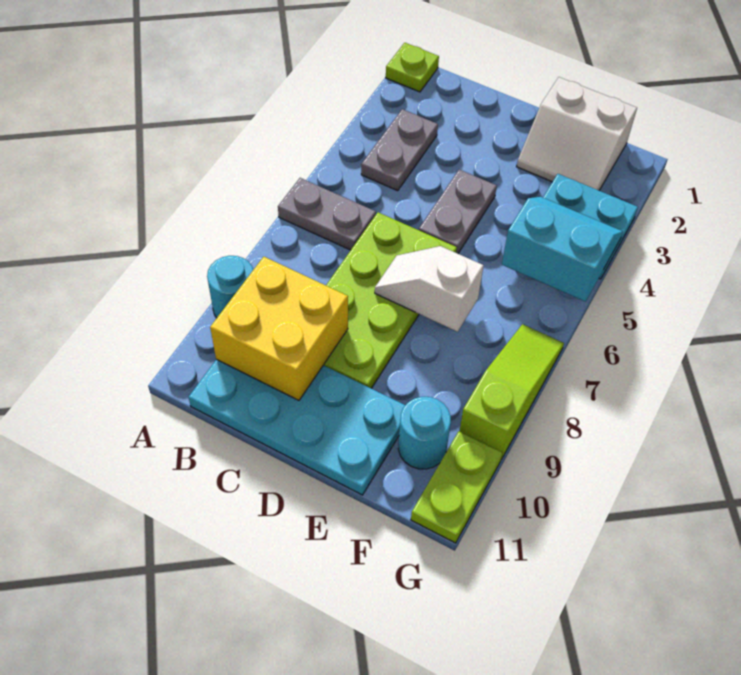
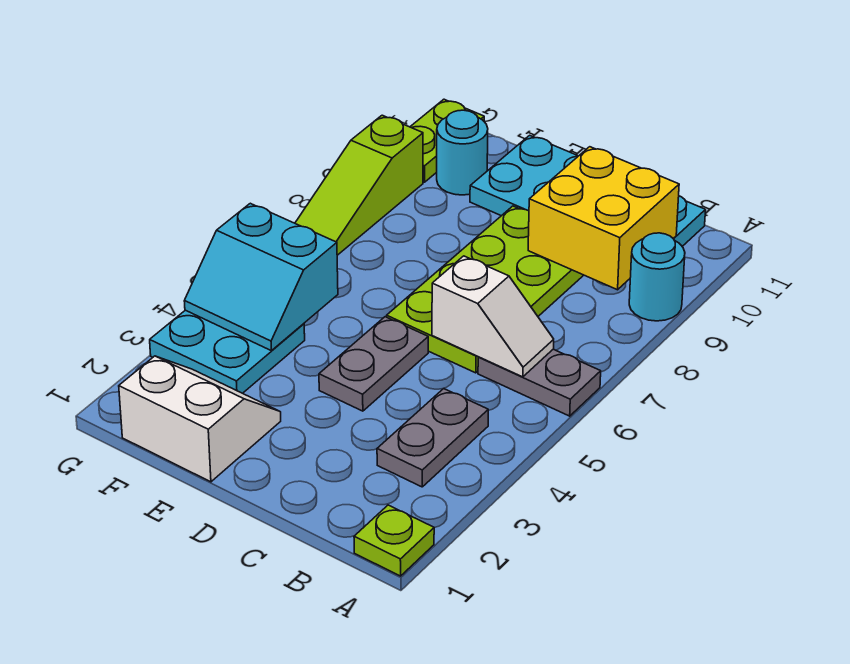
white 1x2 slope [375,246,484,332] -> white 1x2 slope moved to [432,256,554,377]

